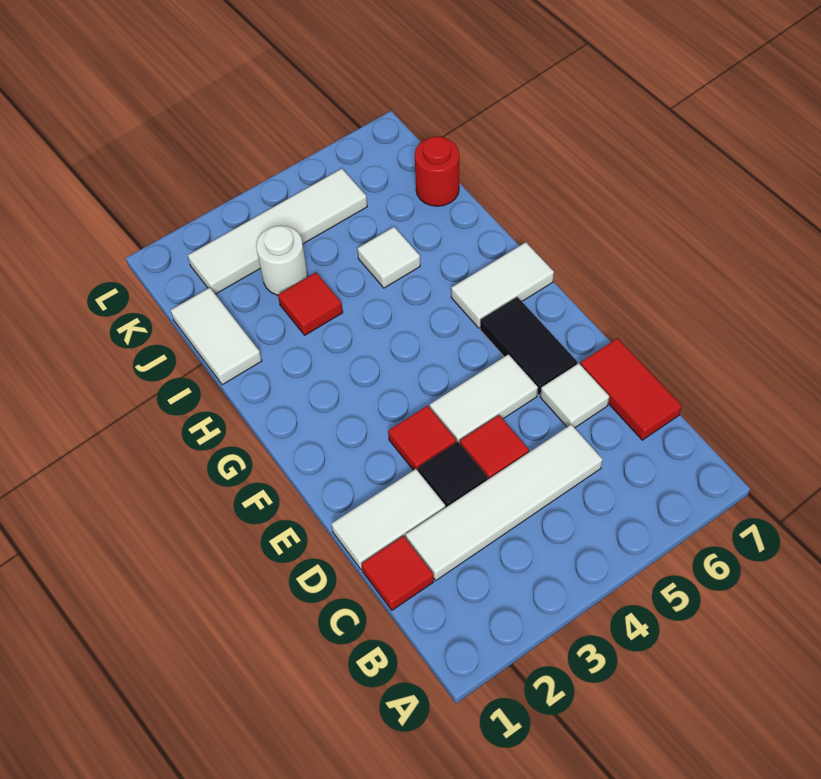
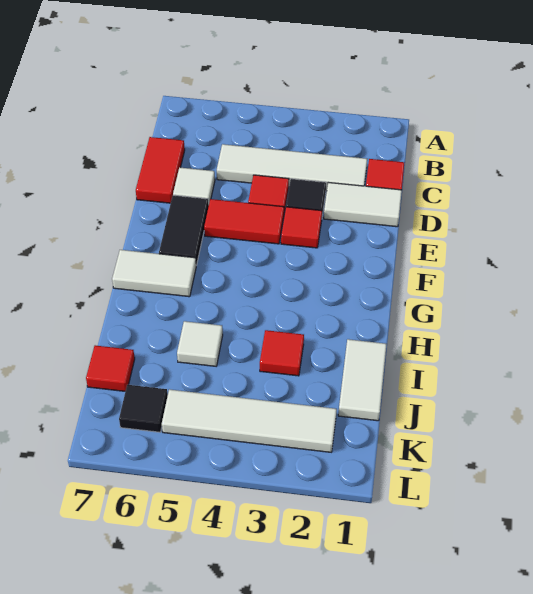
white 1x2 tile [430,354,538,443] -> red 1x2 tile [204,199,284,244]
white 1x1 round brick [256,225,308,295] -> none
red 1x1 round brick [415,136,459,206] -> red 1x1 tile [86,345,135,391]
none -> black 1x1 tile [119,385,168,432]

